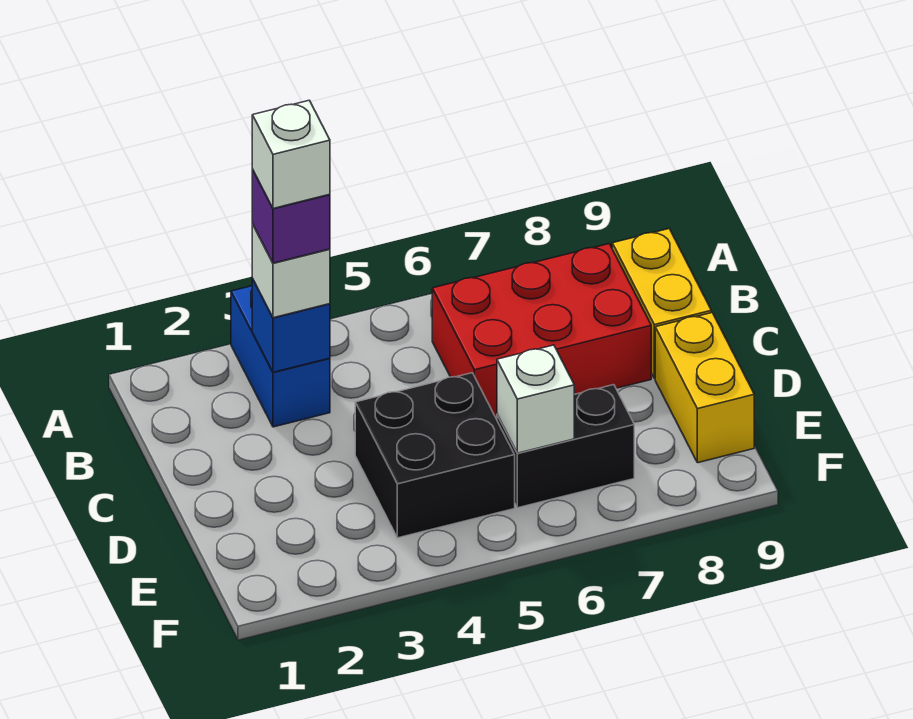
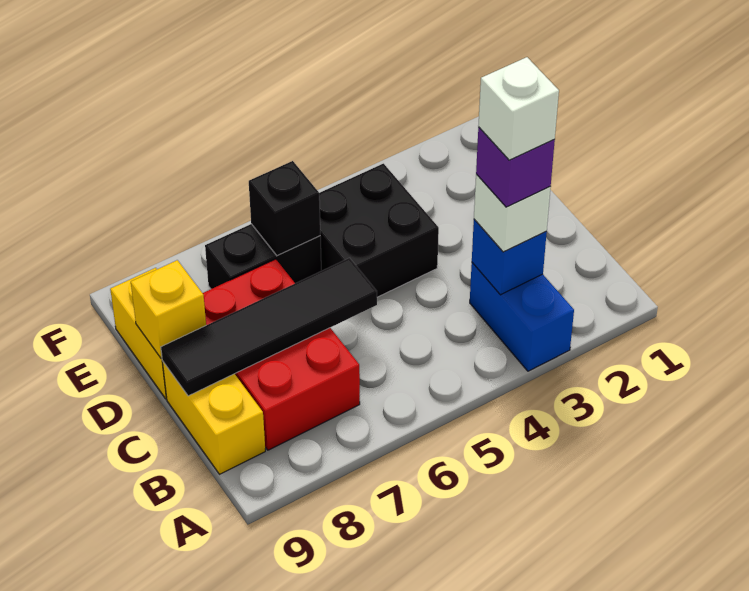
red 2x3 brick [432,244,651,418] -> red 2x3 brick turned to [203,259,360,450]
none -> black 1x4 tile [161,258,377,396]
none -> yellow 1x1 brick [131,260,206,359]
white 1x1 brick [497,345,574,453] -> black 1x1 brick [249,161,320,256]

